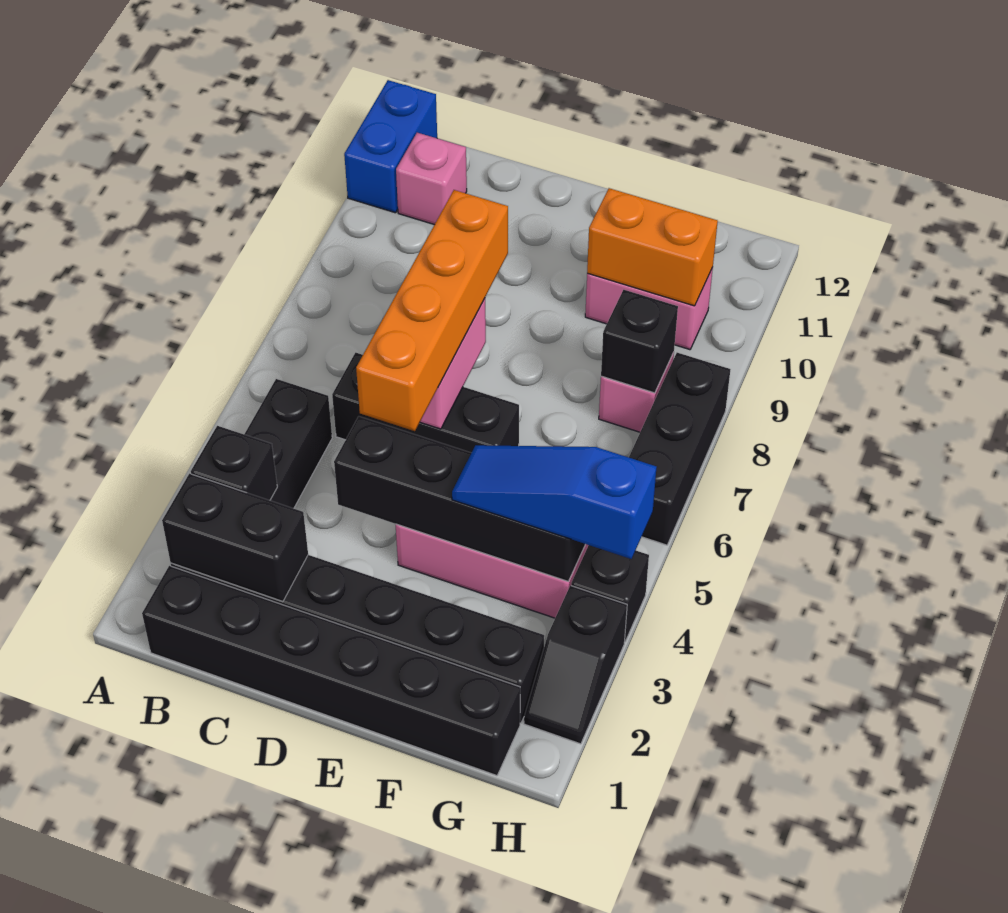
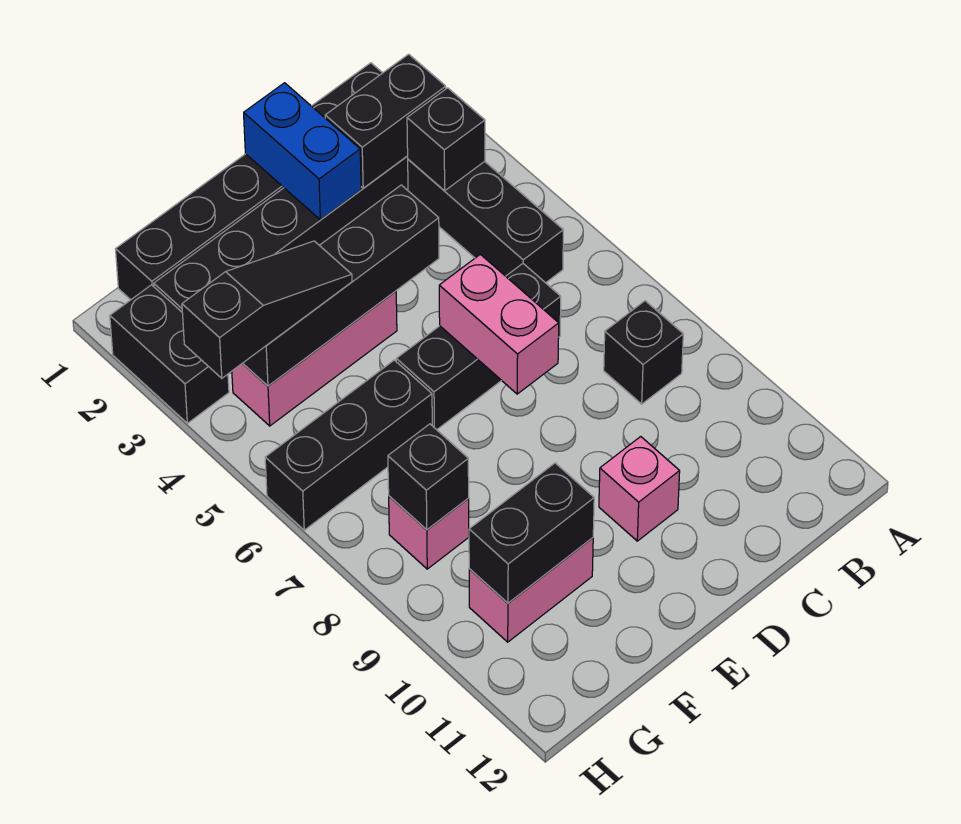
blue 1x2 brick [344,80,437,213] -> blue 1x2 brick moved to [244,83,361,220]
pink 1x1 brick [396,133,467,225] -> pink 1x1 brick moved to [599,437,680,541]
orange 1x4 brick [356,190,508,431] -> none
blue 1x3 slope [452,445,657,559] -> black 1x3 slope [182,241,352,378]
orange 1x2 brick [587,188,718,306] -> black 1x2 brick [469,463,594,603]
black 1x2 slope [524,586,627,744] -> black 1x2 brick [110,285,229,423]
black 1x1 brick [571,545,649,641] -> black 1x1 brick moved to [604,301,683,404]
black 1x3 brick [629,353,730,545] -> black 1x3 brick turned to [265,360,432,530]

